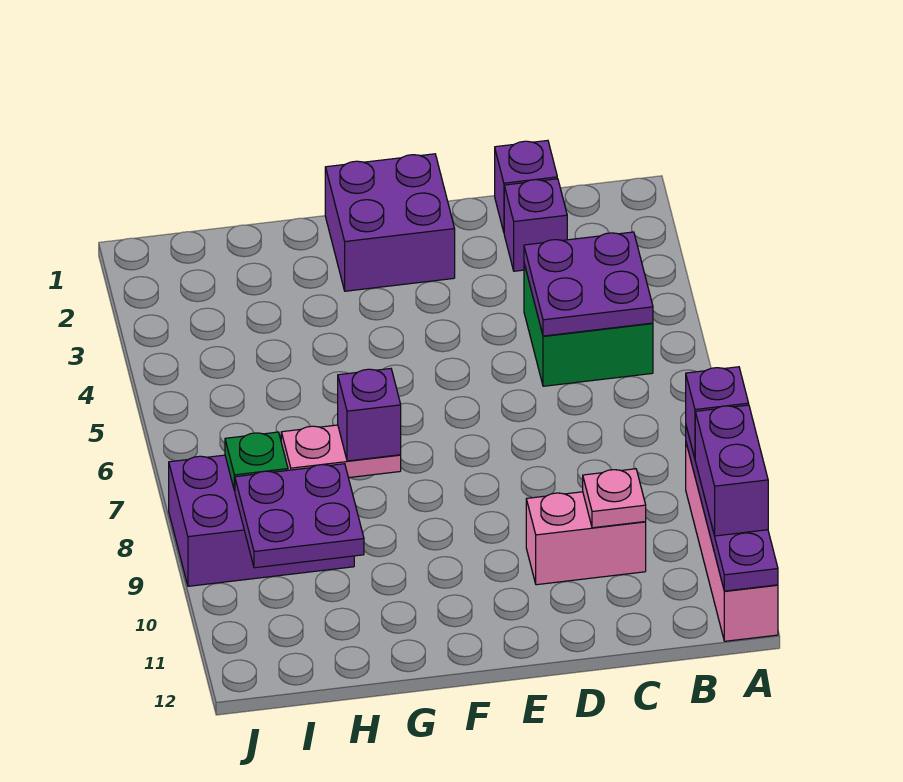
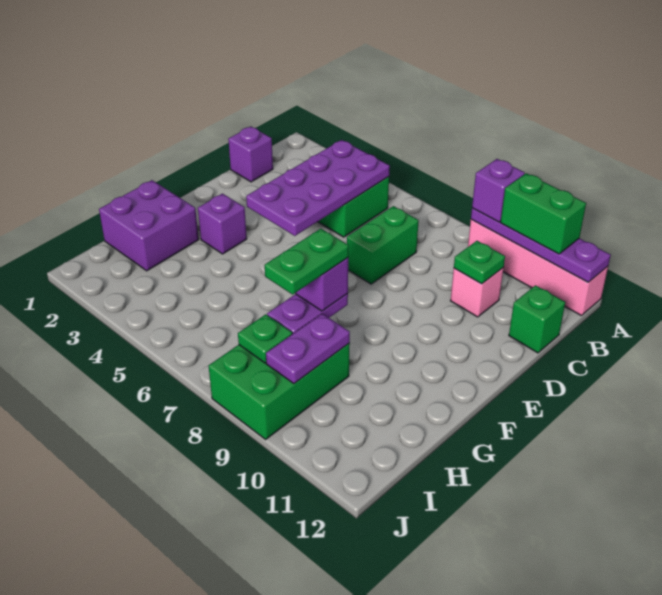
purple 1x2 brick [695,405,768,536] -> green 1x2 brick [501,173,586,254]
purple 2x2 plate [524,232,653,336] -> purple 2x4 plate [246,140,390,236]
purple 1x1 brick [504,179,567,271] -> purple 1x1 brick moved to [198,194,247,254]
none -> green 1x2 brick [347,206,419,284]
pink 1x2 brick [526,492,646,585] -> pink 1x1 brick [451,268,503,317]
pink 1x1 plate [583,469,646,528] -> green 1x1 plate [454,241,505,284]
none -> green 1x1 brick [509,285,565,353]
purple 2x2 brick [325,154,455,291] -> purple 2x2 brick moved to [99,180,199,271]
pink 1x2 plate [281,425,401,478] -> purple 1x2 plate [267,293,348,334]
none -> green 1x2 plate [265,229,349,294]
purple 2x3 brick [169,455,354,586] -> green 2x3 brick [209,343,350,439]
purple 2x2 plate [235,464,364,568] -> purple 1x2 plate [266,314,350,384]

